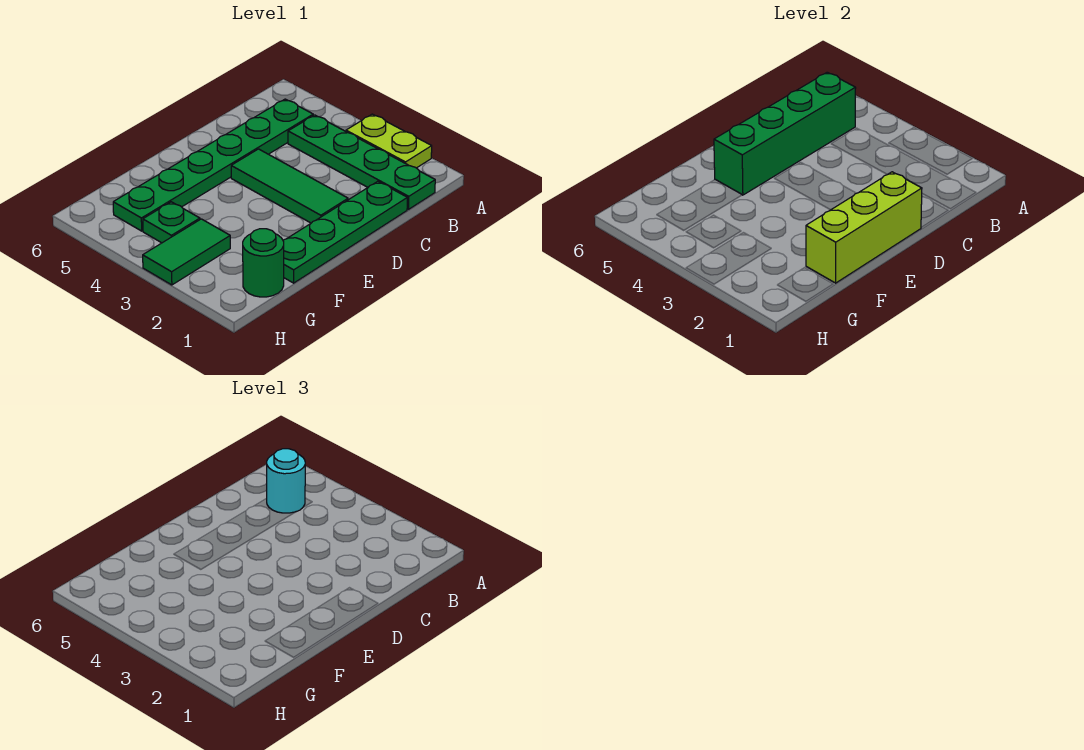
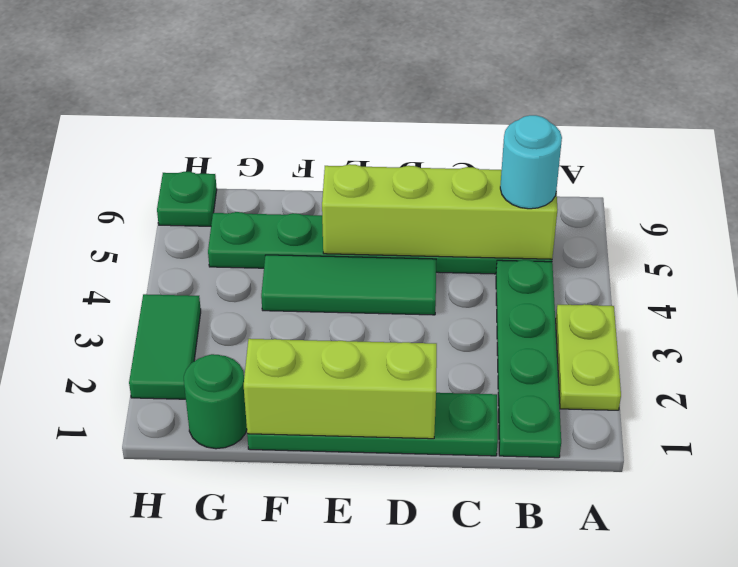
green 1x4 brick [714,72,856,195] -> lime 1x4 brick [322,164,558,259]
green 1x3 tile [231,149,348,223] -> green 1x3 tile turned to [261,255,436,315]
green 1x2 tile [143,219,230,285] -> green 1x2 tile turned to [129,294,201,399]
green 1x1 plate [143,202,200,243] -> green 1x1 plate moved to [157,172,217,226]

